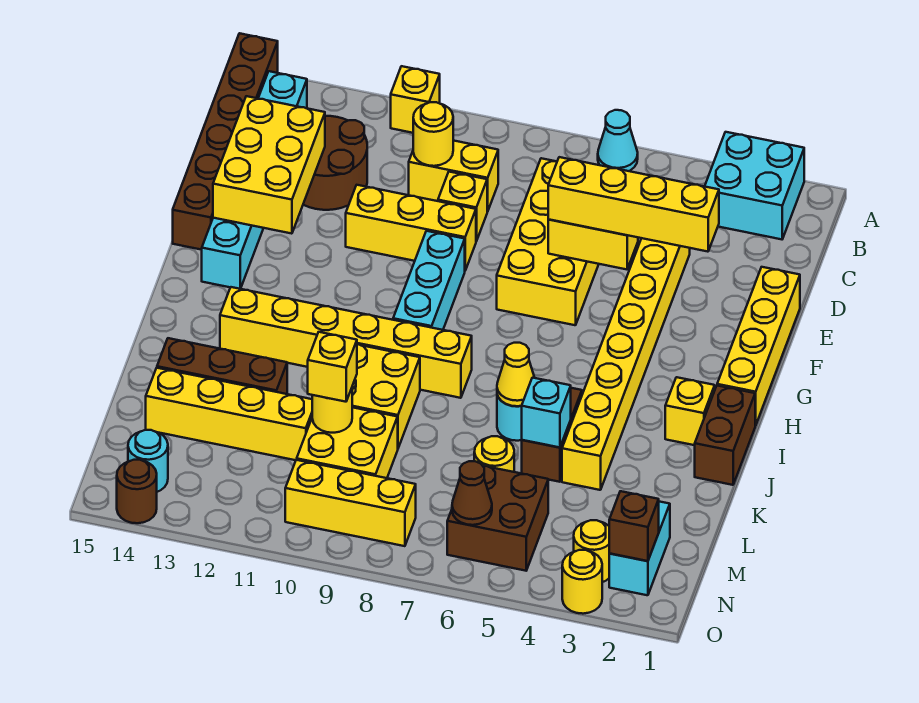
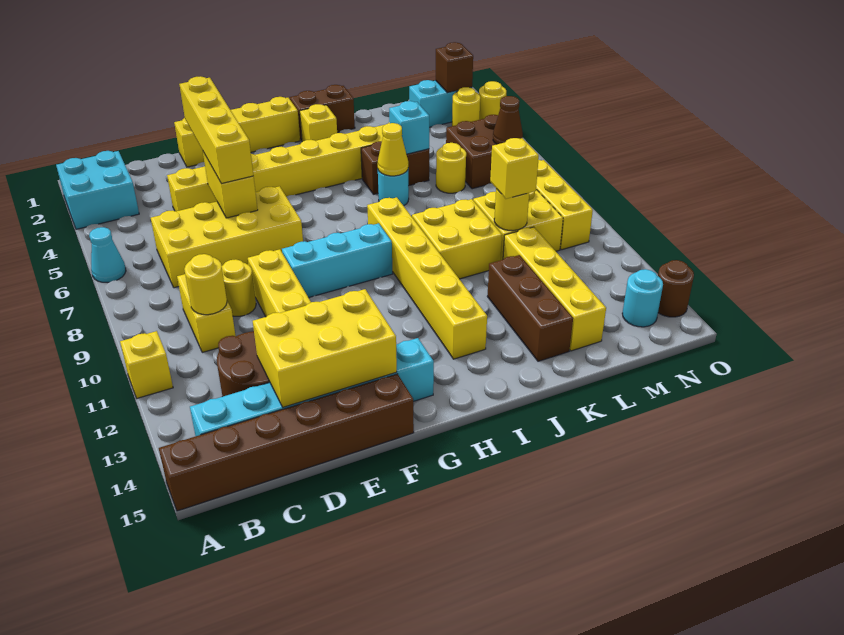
yellow 1x1 brick [438,172,488,241] -> yellow 1x1 round brick [222,259,256,316]

